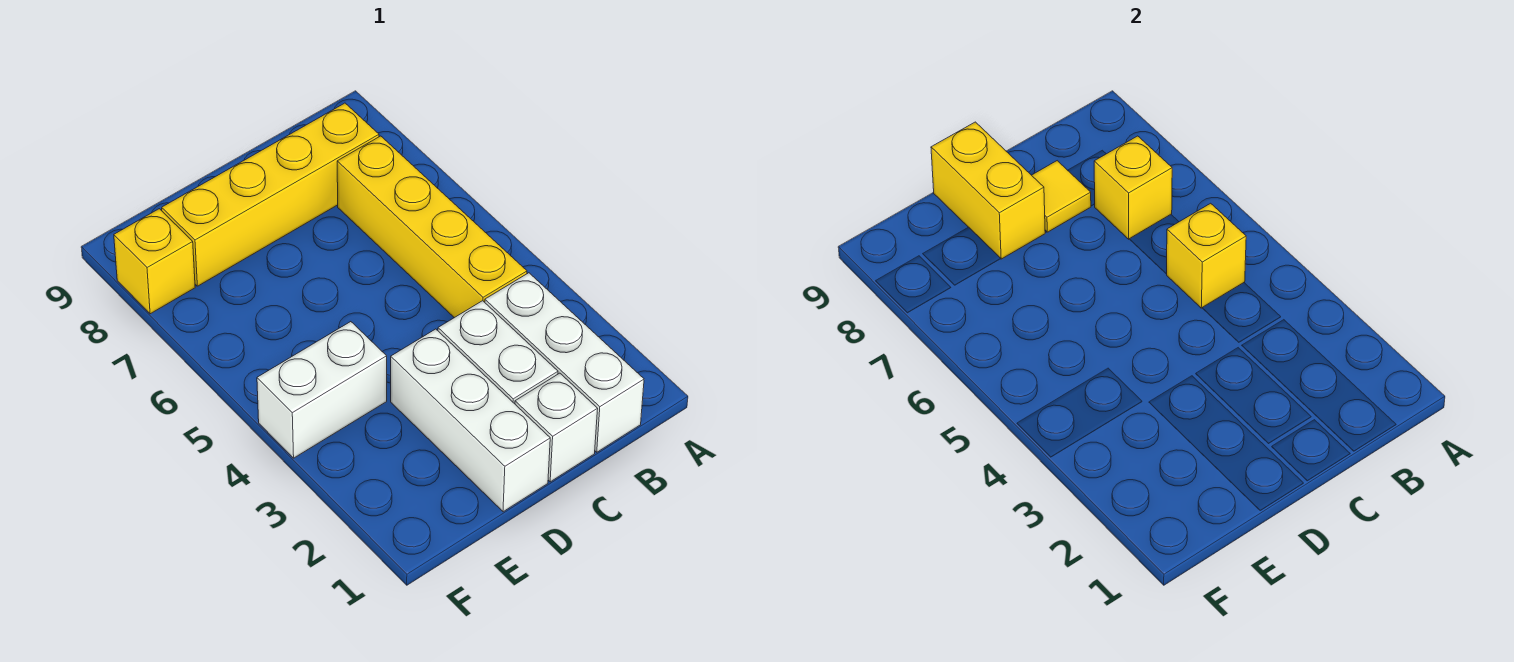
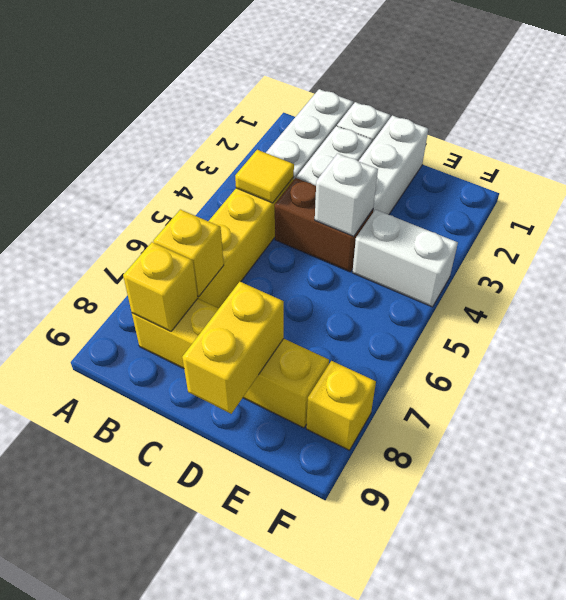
yellow 1x1 brick [1167,203,1246,308] -> yellow 1x1 brick moved to [123,242,198,331]
none -> brown 1x2 brick [275,178,373,272]
yellow 1x1 tile [1032,161,1091,232] -> yellow 1x1 tile moved to [235,150,294,203]
none -> white 1x1 brick [315,154,378,237]

